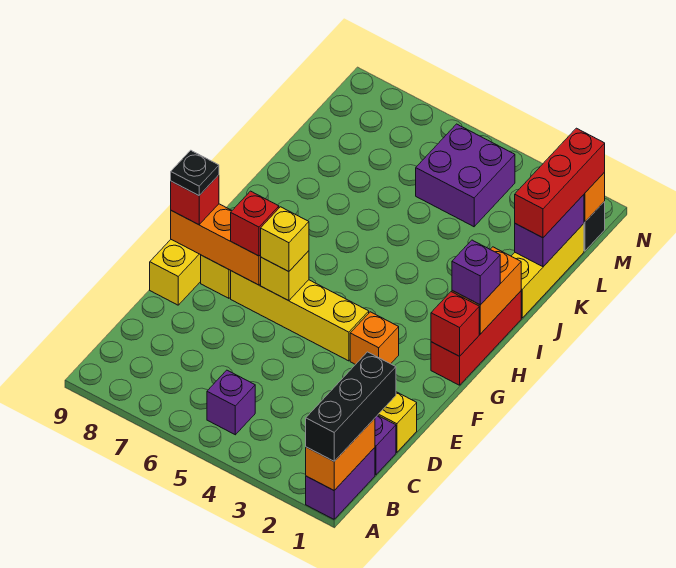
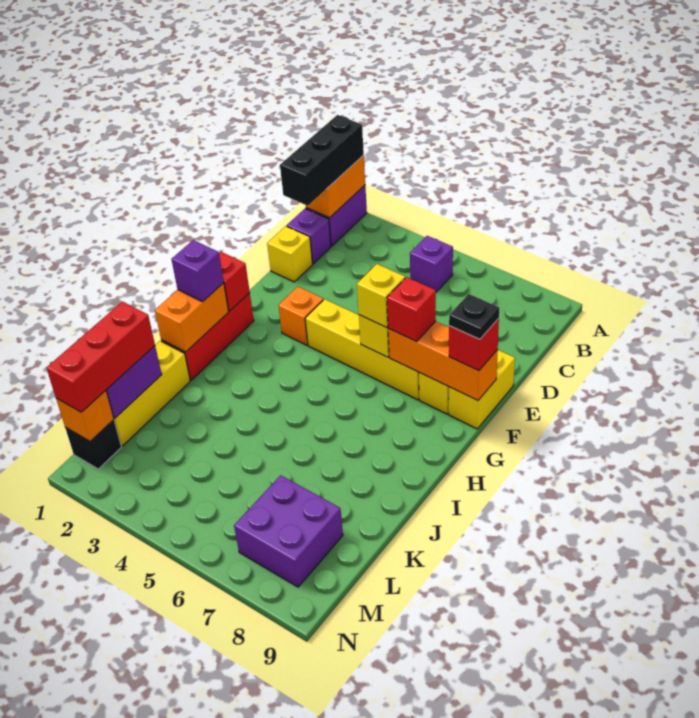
purple 2x2 brick [416,124,515,227] -> purple 2x2 brick moved to [234,475,343,587]

